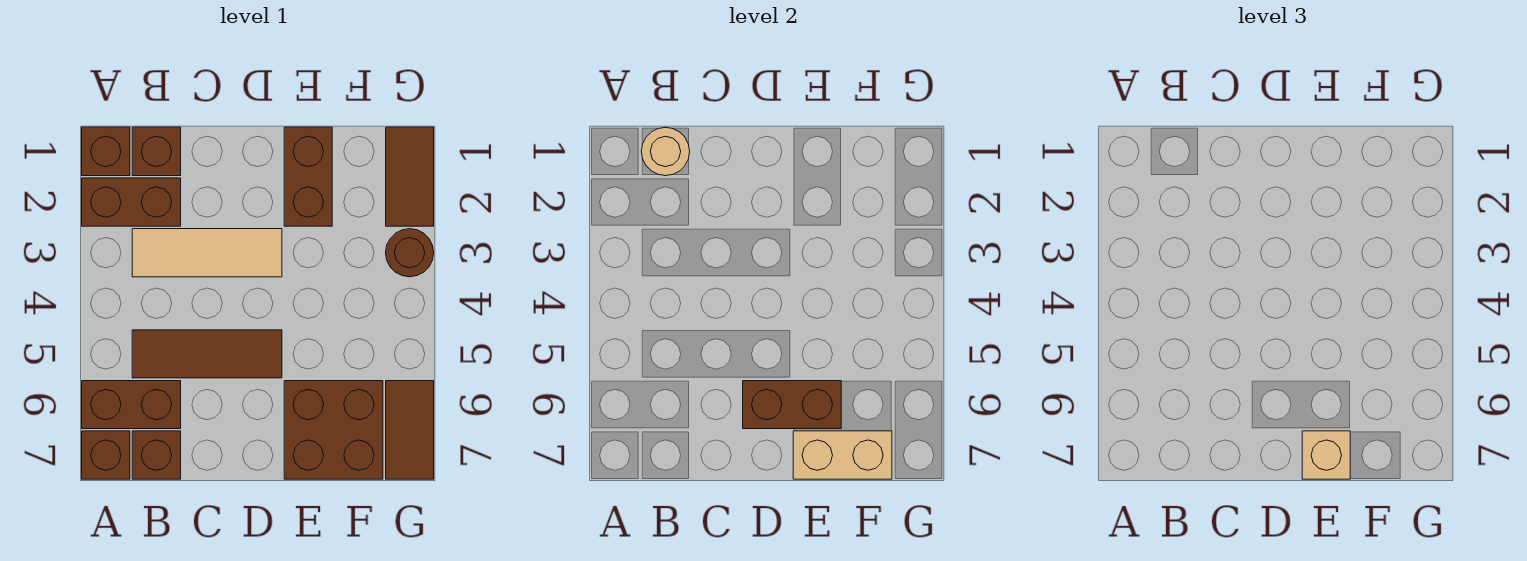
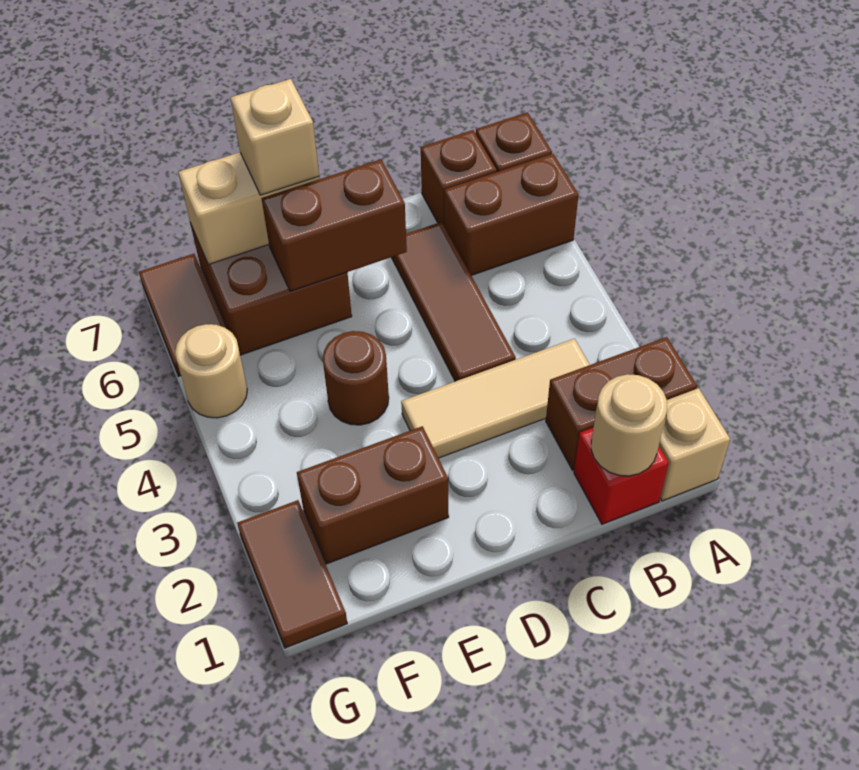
brown 1x1 brick [82,127,130,176] -> tan 1x1 brick [659,388,730,501]
brown 1x1 brick [132,127,181,176] -> red 1x1 brick [574,428,669,524]
brown 1x3 tile [132,330,282,378] -> brown 1x3 tile turned to [391,222,516,381]
brown 1x2 brick [284,127,332,226] -> brown 1x2 brick turned to [297,426,449,564]
brown 1x1 round brick [386,229,434,277] -> brown 1x1 round brick moved to [323,331,389,425]
none -> tan 1x1 round brick [175,324,247,418]

